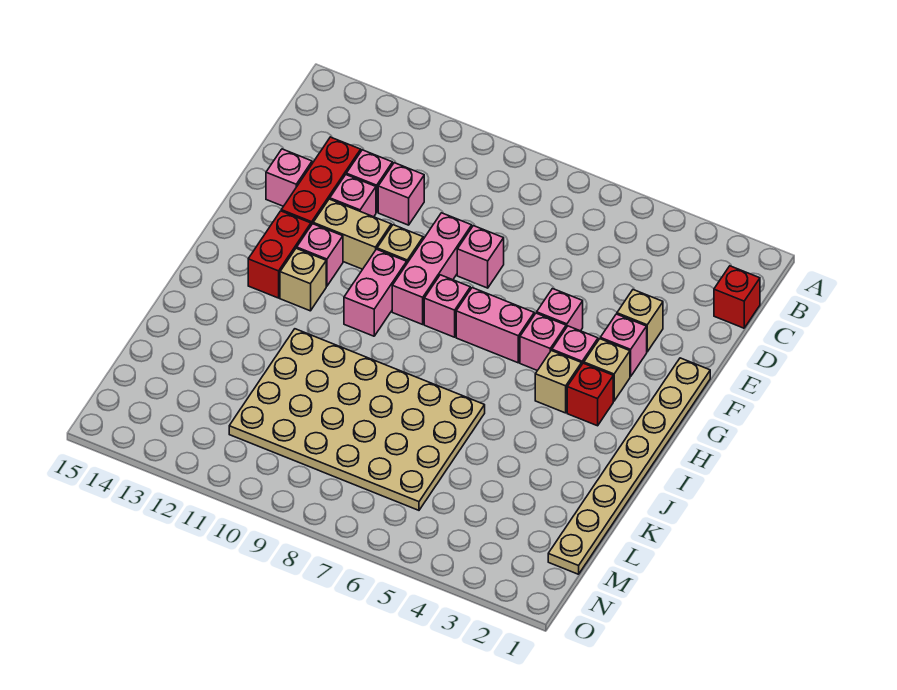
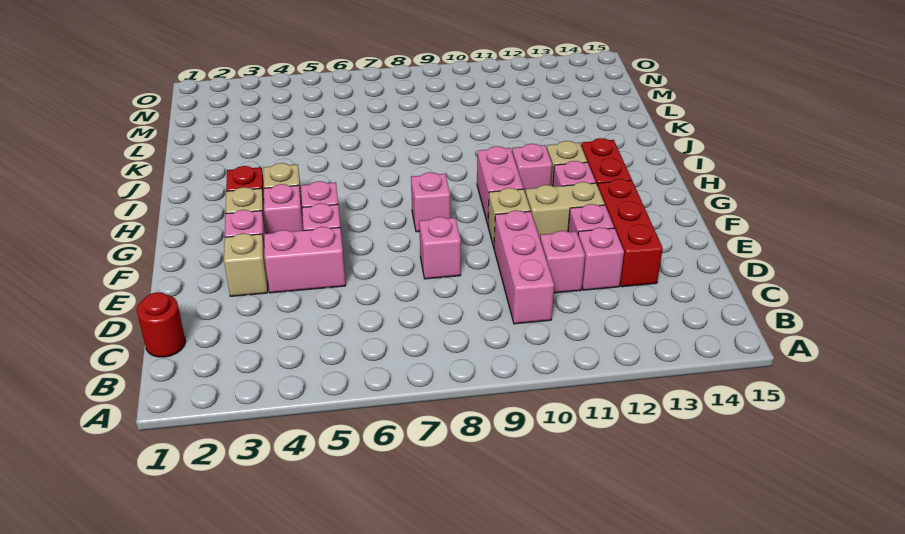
red 1x1 brick [714,266,760,328] -> red 1x1 round brick [137,292,186,357]
pink 1x3 brick [392,213,472,324] -> pink 1x3 brick moved to [494,210,554,324]
pink 1x1 brick [266,149,312,206] -> pink 1x1 brick moved to [512,144,552,191]
tan 1x8 plate [548,358,710,574] -> none
pink 1x2 brick [456,288,534,363] -> pink 1x2 brick moved to [264,227,346,293]
tan 4x6 plate [229,329,485,510] -> none

